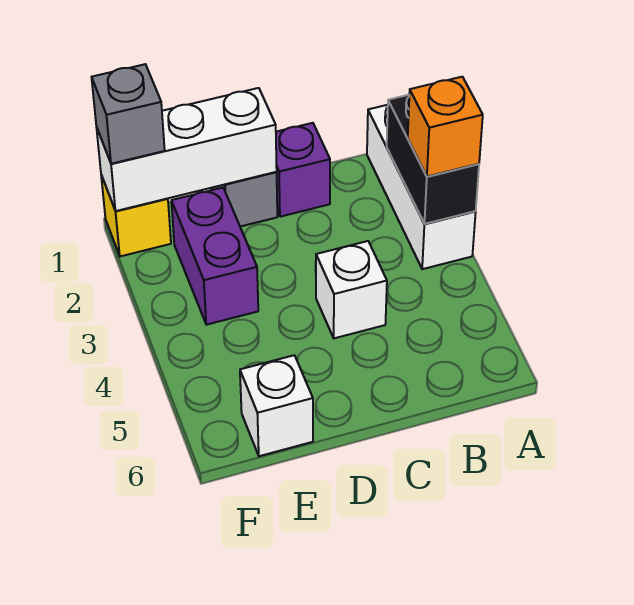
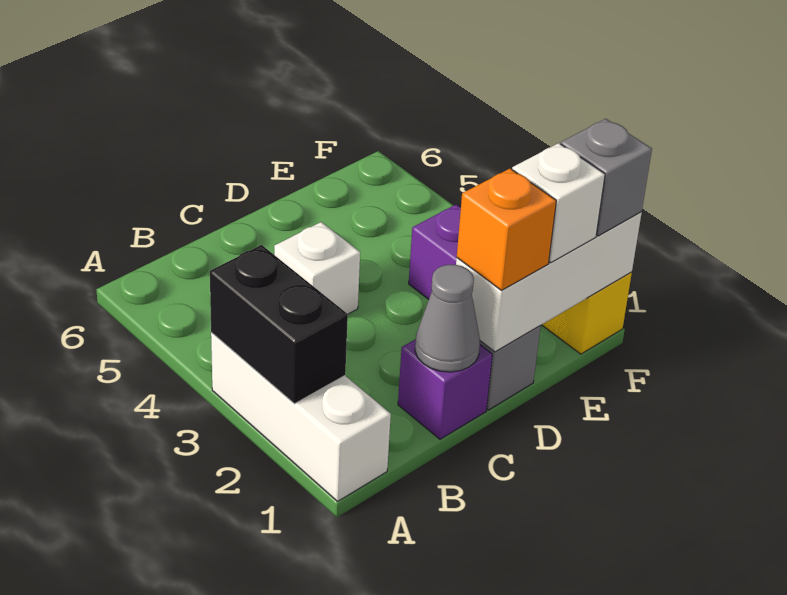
orange 1x1 brick [408,77,483,177] -> orange 1x1 brick moved to [457,169,556,290]
none -> grey 1x1 cone [415,265,480,372]
white 1x1 brick [240,355,313,456] -> white 1x1 brick moved to [512,143,605,263]

